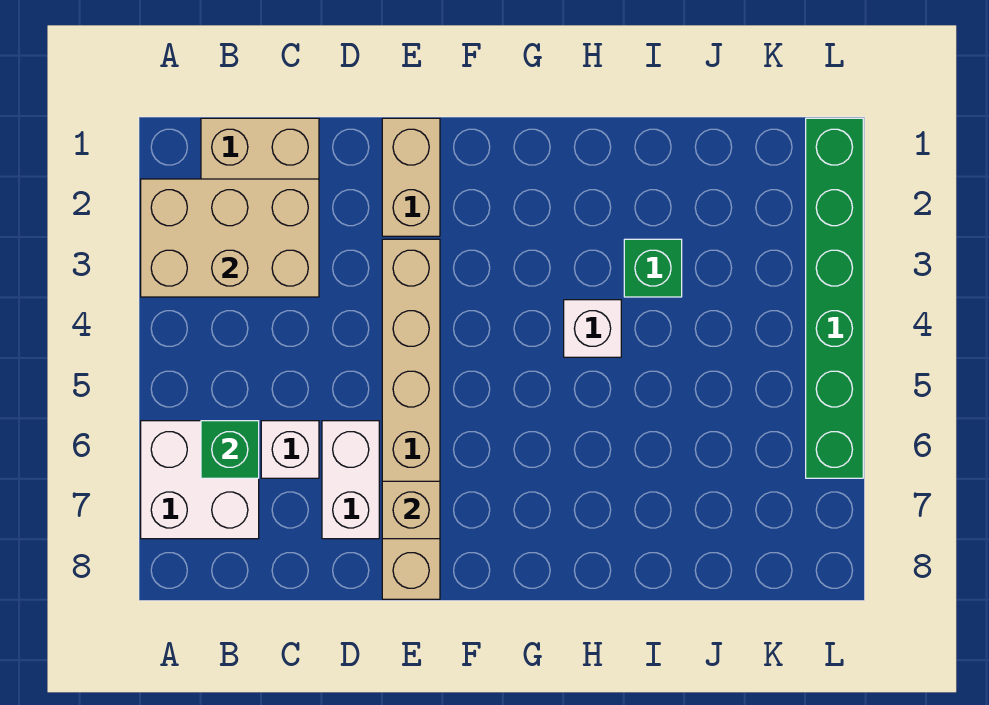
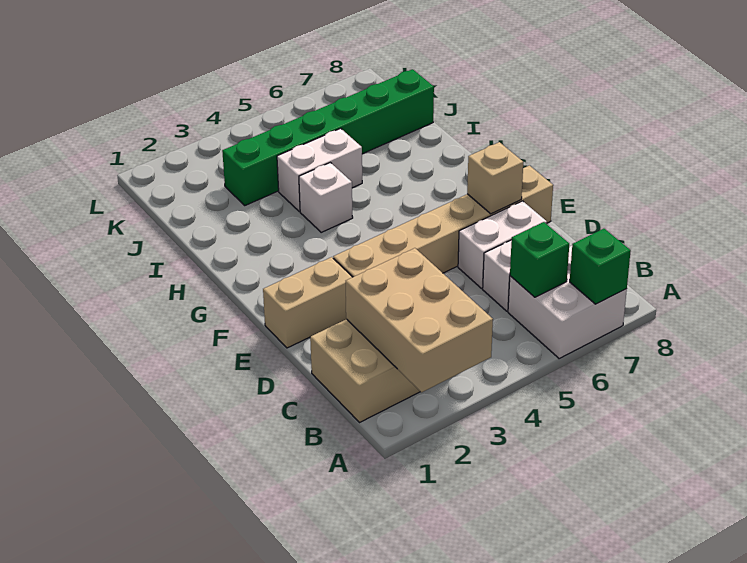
green 1x1 brick [624,239,682,297] -> green 1x1 brick moved to [570,229,631,304]
none -> white 1x2 brick [277,128,362,211]
green 1x6 brick [806,118,863,478] -> green 1x6 brick moved to [222,69,434,205]

